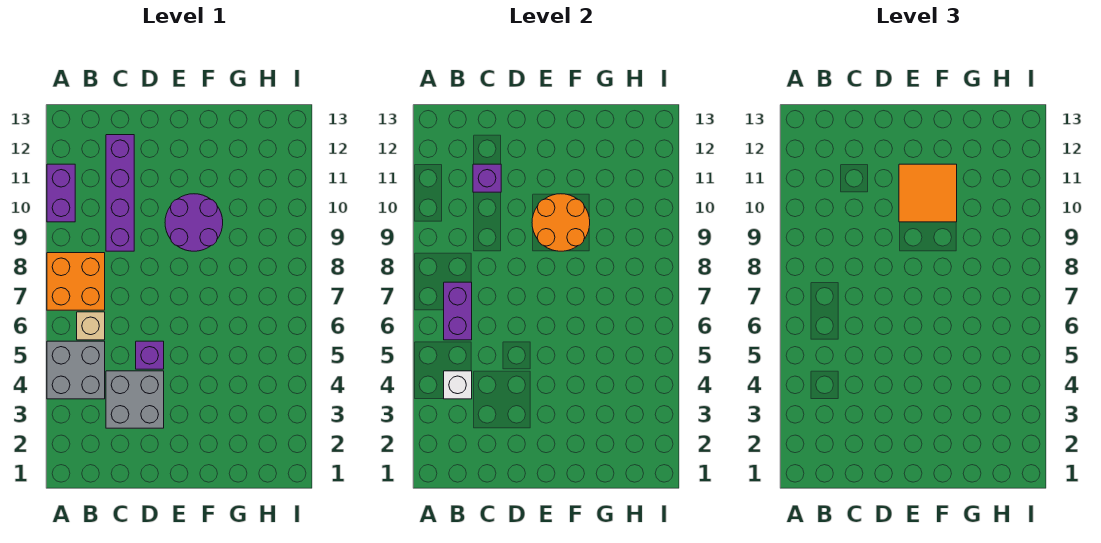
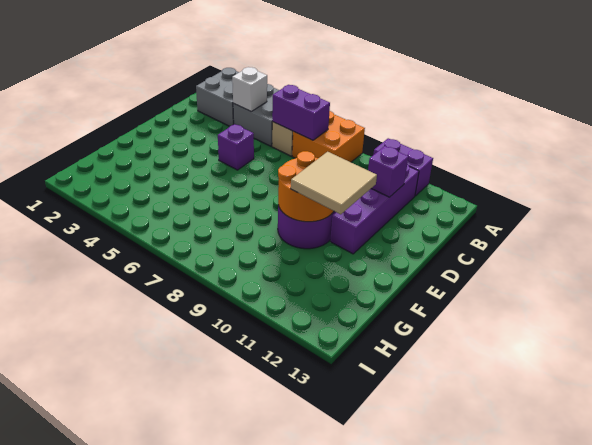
grey 2x2 brick [106,371,164,428] -> grey 2x2 brick moved to [196,68,239,126]
purple 1x4 brick [106,135,134,251] -> purple 1x4 brick turned to [330,165,419,254]
orange 2x2 tile [899,164,957,222] -> tan 2x2 tile [291,152,377,214]

